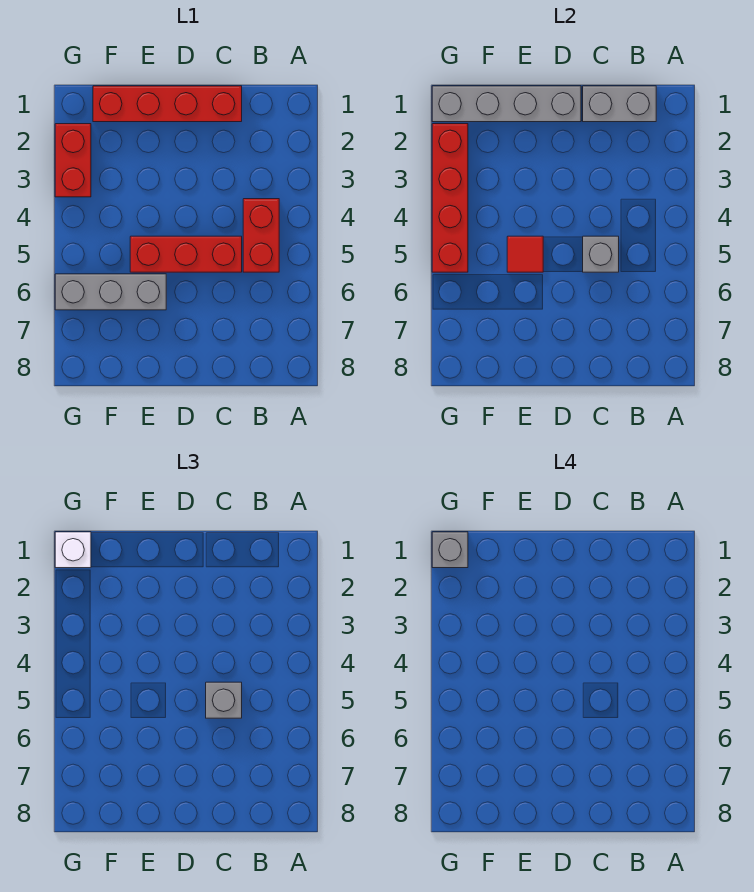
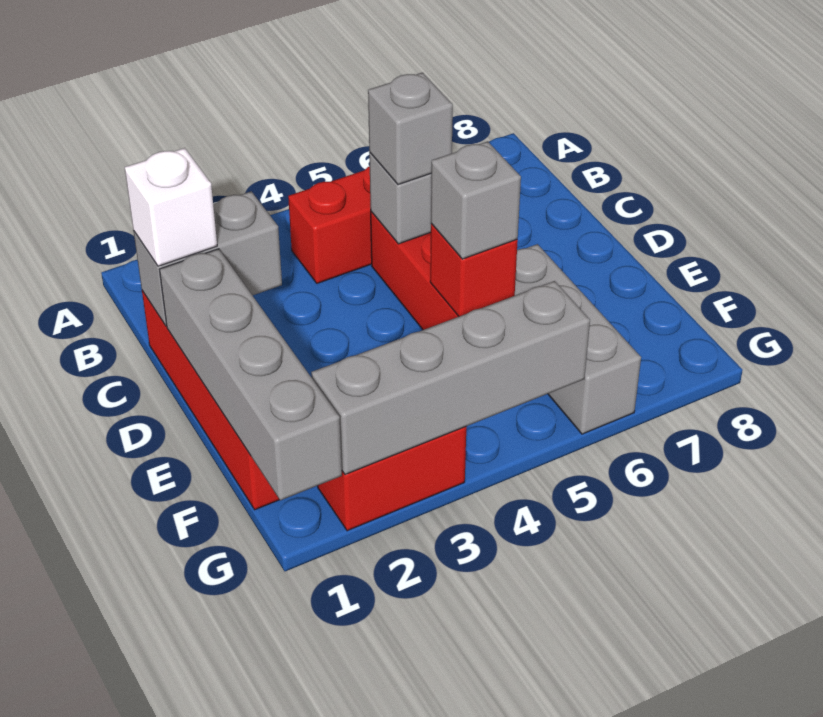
grey 1x2 brick [583,86,656,122] -> grey 1x2 brick turned to [134,191,282,326]
red 1x1 tile [507,236,543,272] -> red 1x1 brick [430,224,518,316]
white 1x1 brick [55,532,91,568] -> white 1x1 brick moved to [125,148,217,266]
grey 1x1 brick [432,532,468,568] -> grey 1x1 brick moved to [431,141,521,259]
red 1x4 brick [432,124,468,272] -> grey 1x4 brick [311,281,590,475]

